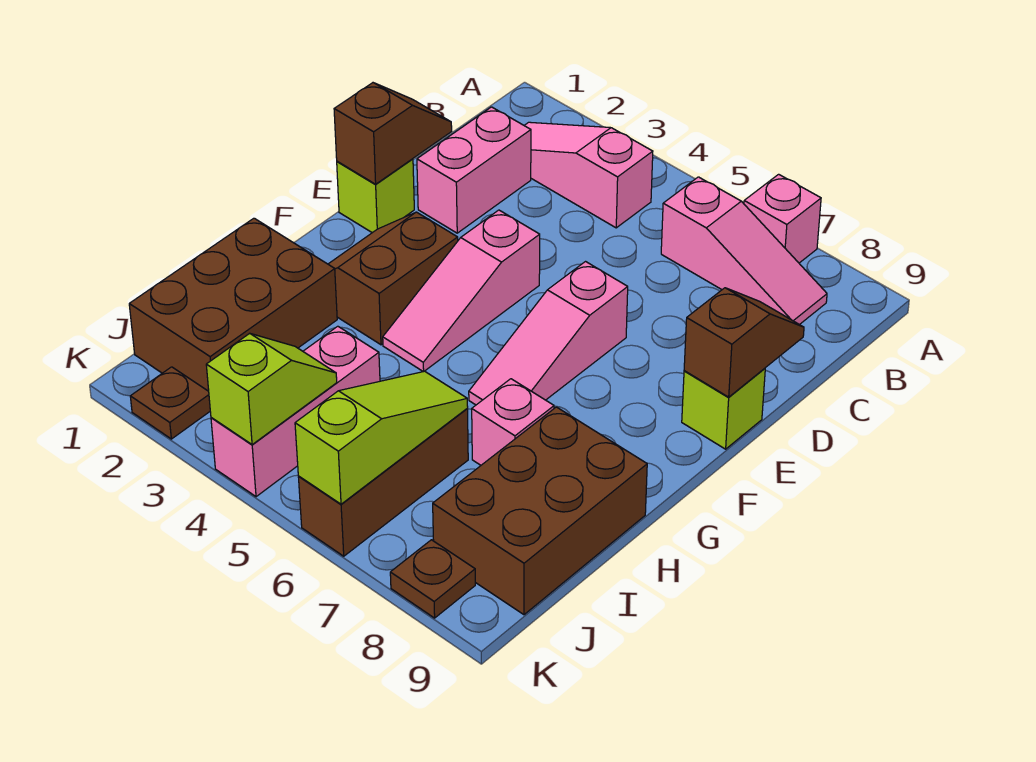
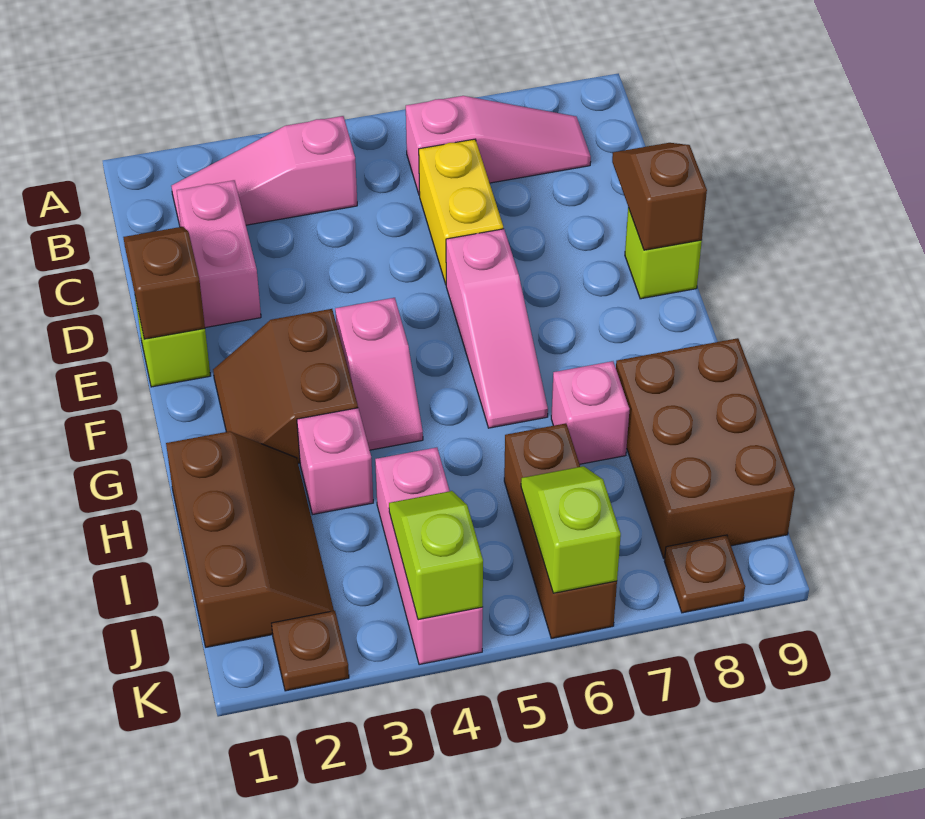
pink 1x1 brick [744,174,821,263] -> pink 1x1 brick moved to [297,408,373,514]
none -> yellow 1x2 brick [419,139,503,284]
pink 1x3 slope [383,210,540,372] -> pink 1x2 slope [335,298,423,450]
brown 2x3 brick [129,218,337,391] -> brown 2x3 slope [166,431,334,647]
lime 1x3 slope [295,371,468,504] -> lime 1x2 slope [521,466,621,593]

